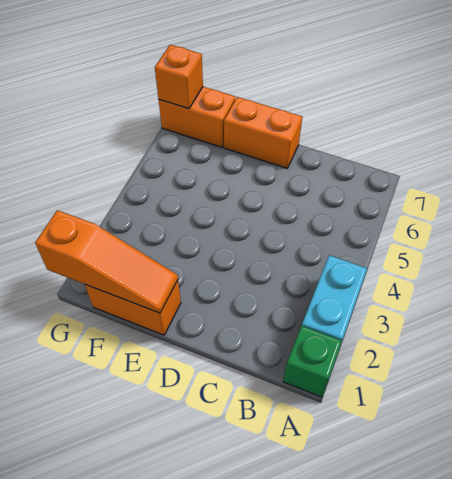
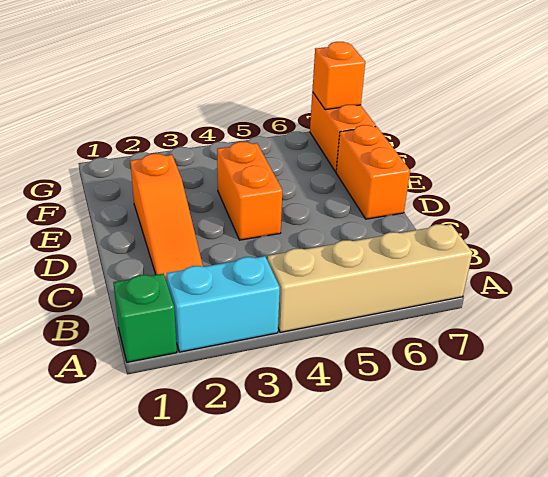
none -> tan 1x4 brick [267,224,472,332]
orange 1x2 brick [85,280,181,335] -> orange 1x2 brick moved to [217,142,282,240]
orange 1x3 slope [35,210,178,313] -> orange 1x3 slope moved to [130,154,203,282]

